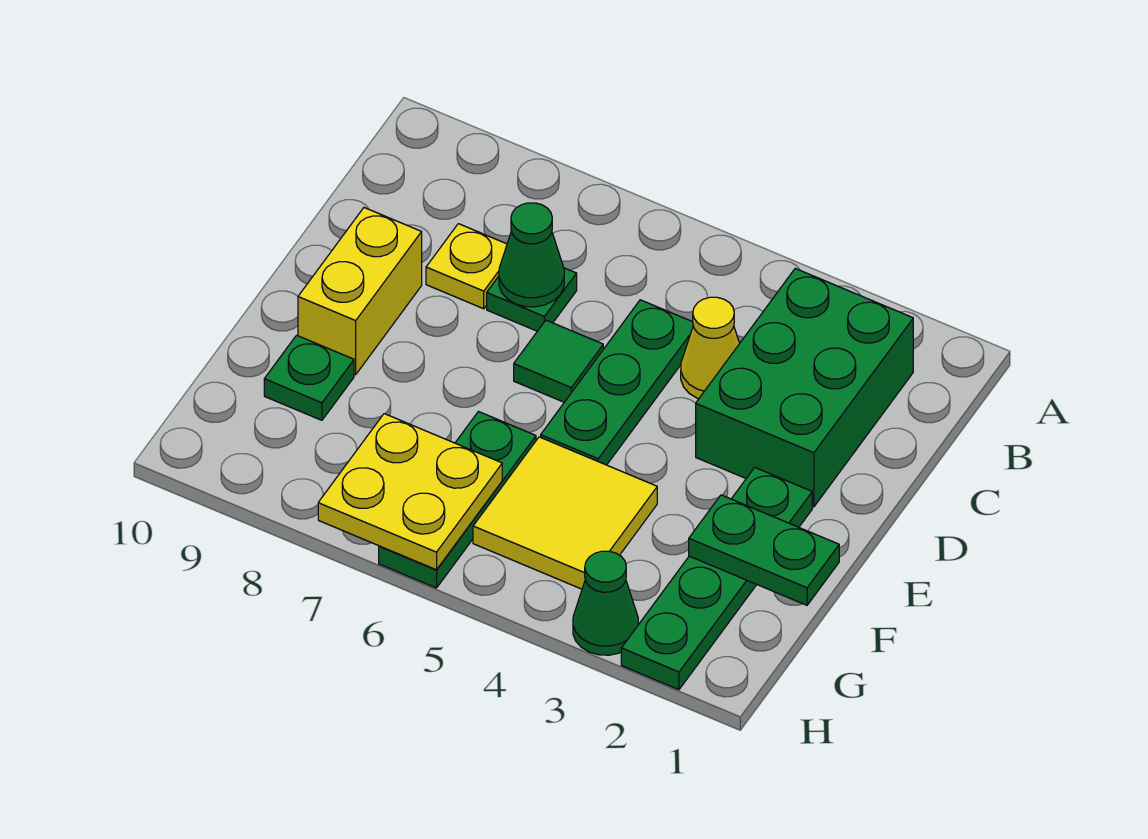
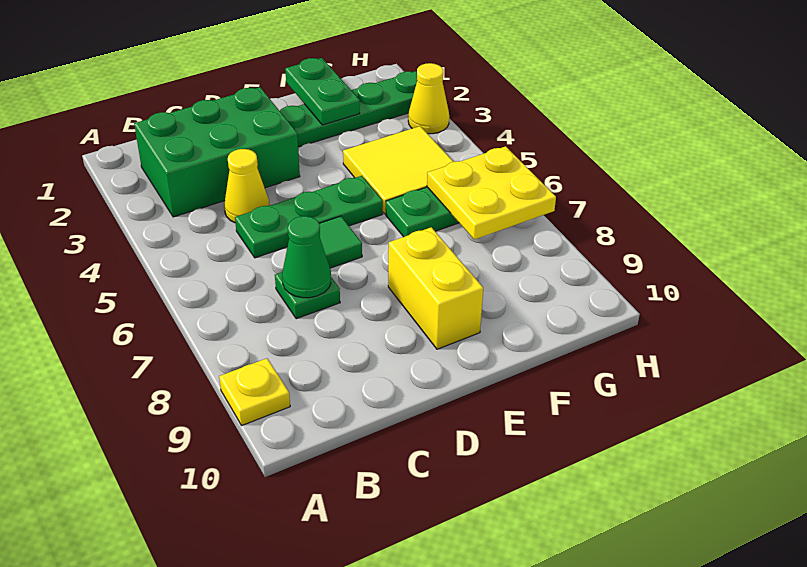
yellow 1x1 plate [426,224,507,309] -> yellow 1x1 plate moved to [219,358,290,425]
yellow 1x2 brick [298,208,422,375] -> yellow 1x2 brick turned to [388,227,483,349]
green 1x1 plate [264,335,354,420] -> none
green 1x1 cone [573,551,638,655] -> yellow 1x1 cone [408,63,449,134]

